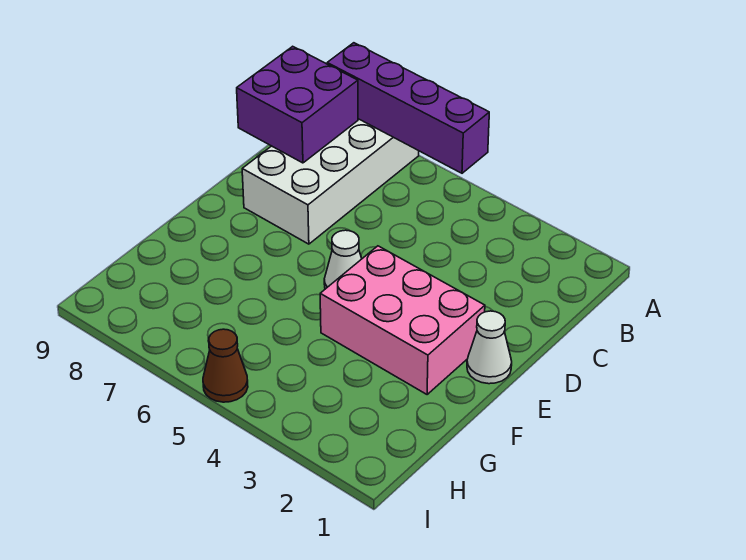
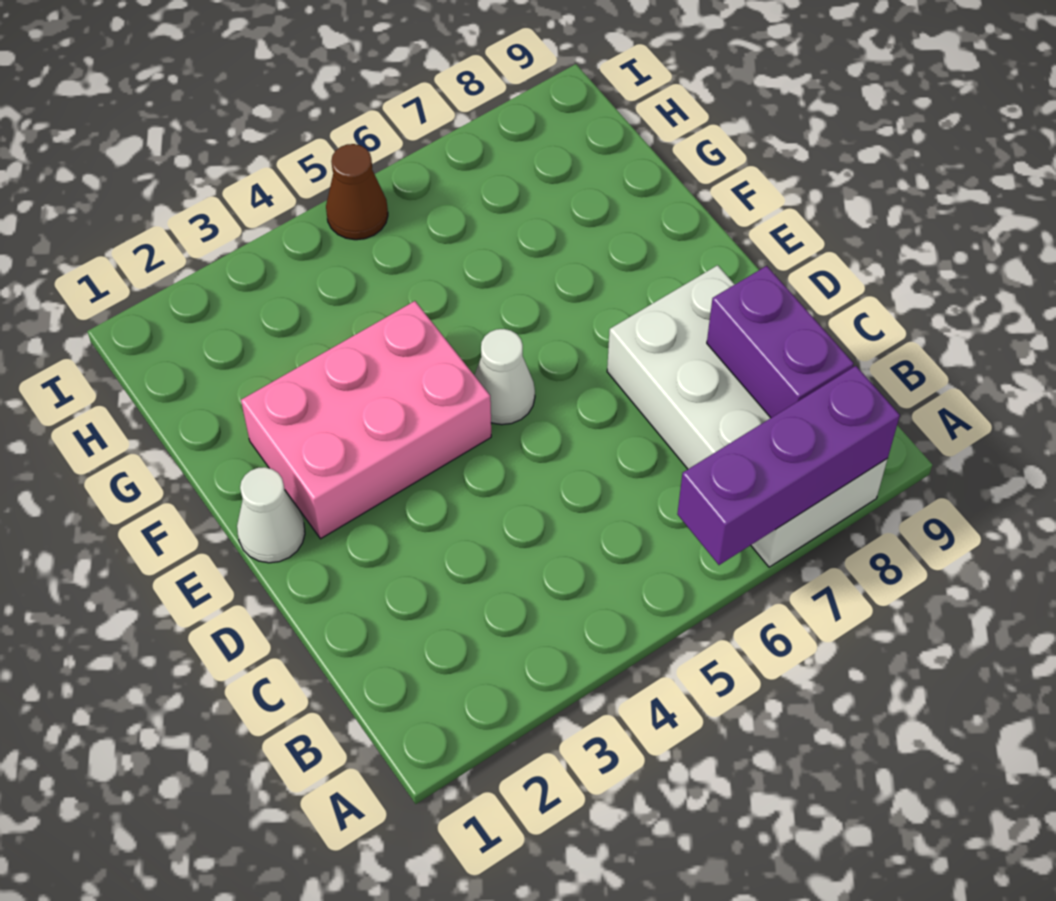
purple 1x4 brick [327,43,489,173] -> purple 1x3 brick [677,366,900,565]
purple 2x2 brick [237,46,358,163] -> purple 1x2 brick [707,266,854,418]

